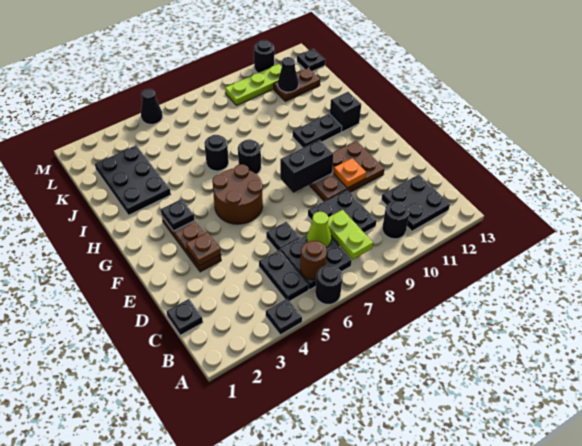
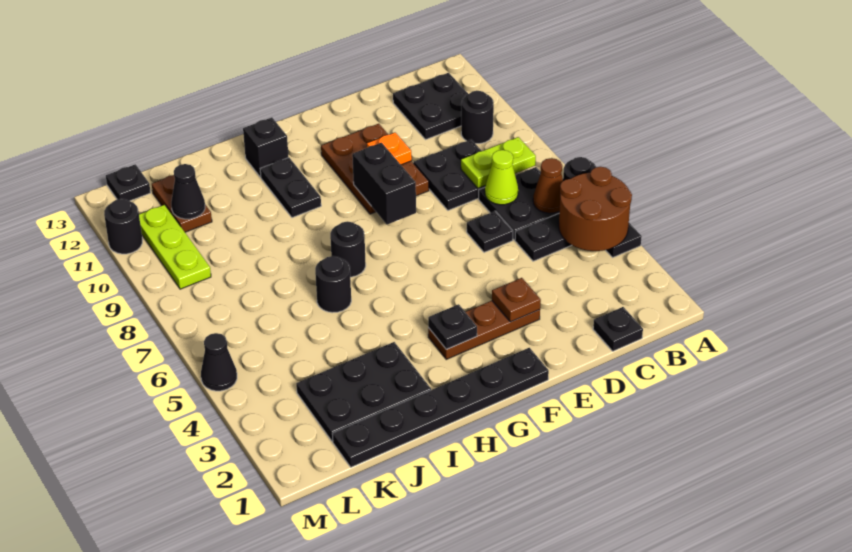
brown 1x1 round brick [300,241,327,280] -> brown 1x1 cone [533,158,563,213]
none -> black 1x6 plate [332,348,549,467]
brown 2x2 round brick [212,164,263,224] -> brown 2x2 round brick moved to [559,167,632,251]

